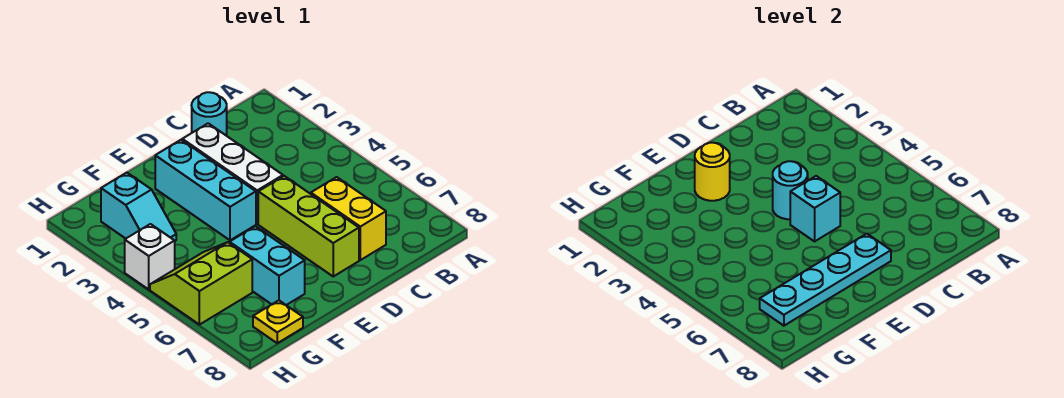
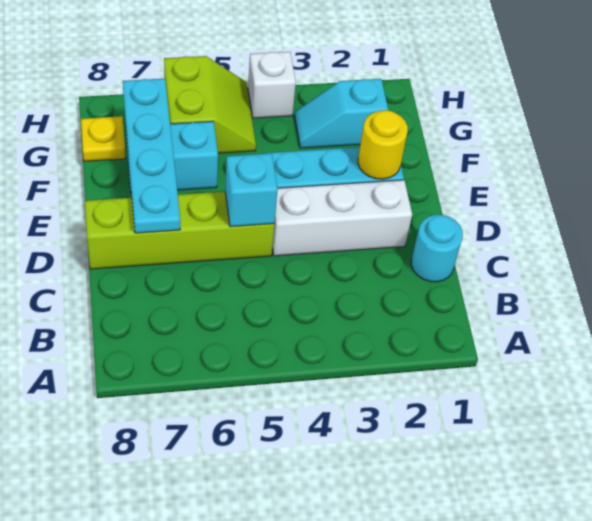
yellow 1x2 brick [311,177,386,260] -> none
cyan 1x1 round brick [773,161,808,219] -> none
lime 1x3 brick [258,176,359,276] -> lime 1x4 brick [85,192,274,269]

